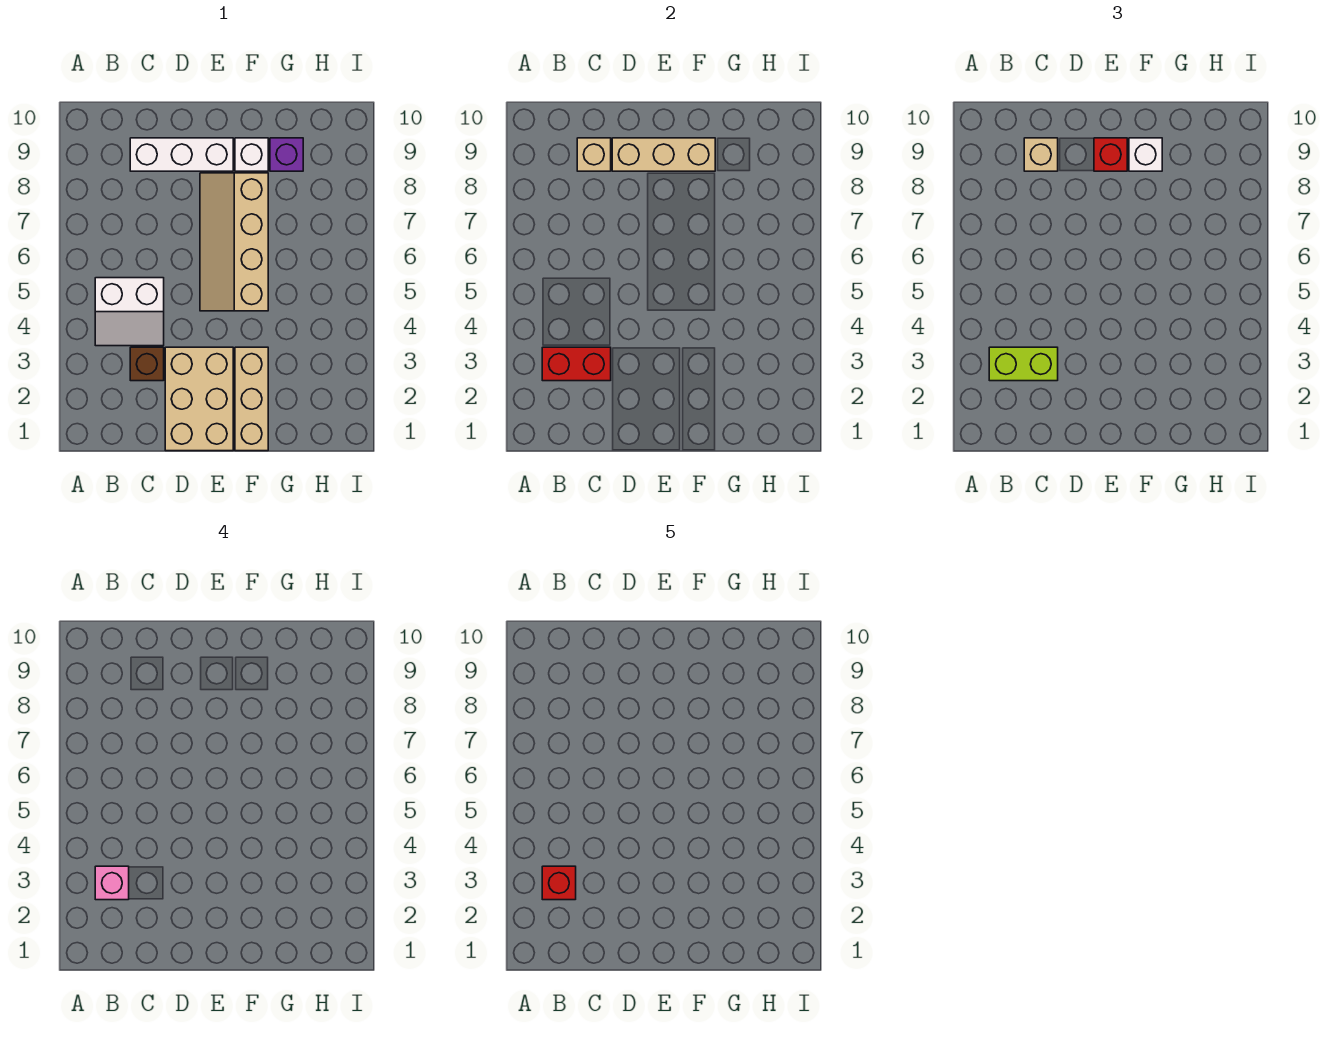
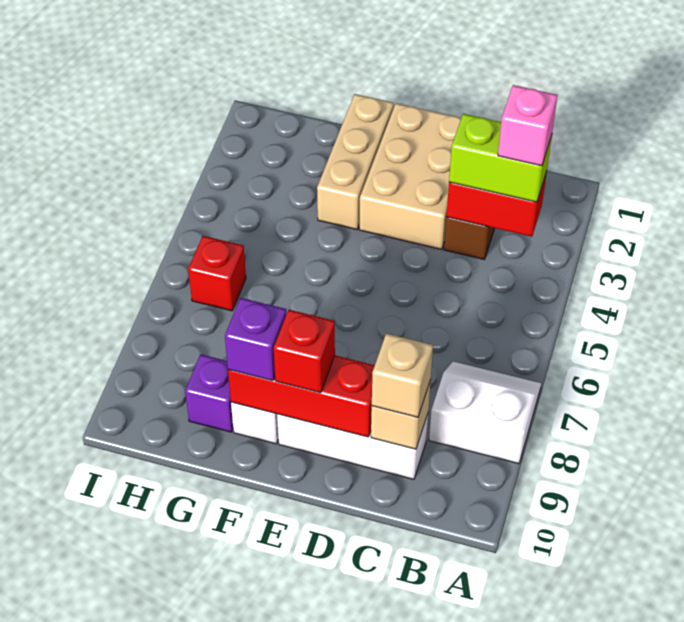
red 1x1 brick [542,866,576,900] -> red 1x1 brick moved to [188,236,246,311]
white 2x2 slope [95,278,164,346] -> white 2x2 slope moved to [429,362,541,464]
tan 1x3 brick [612,138,715,171] -> red 1x3 brick [228,355,375,437]
tan 2x4 slope [200,173,268,311] -> none
white 1x1 brick [1129,138,1162,171] -> purple 1x1 brick [225,298,286,381]

